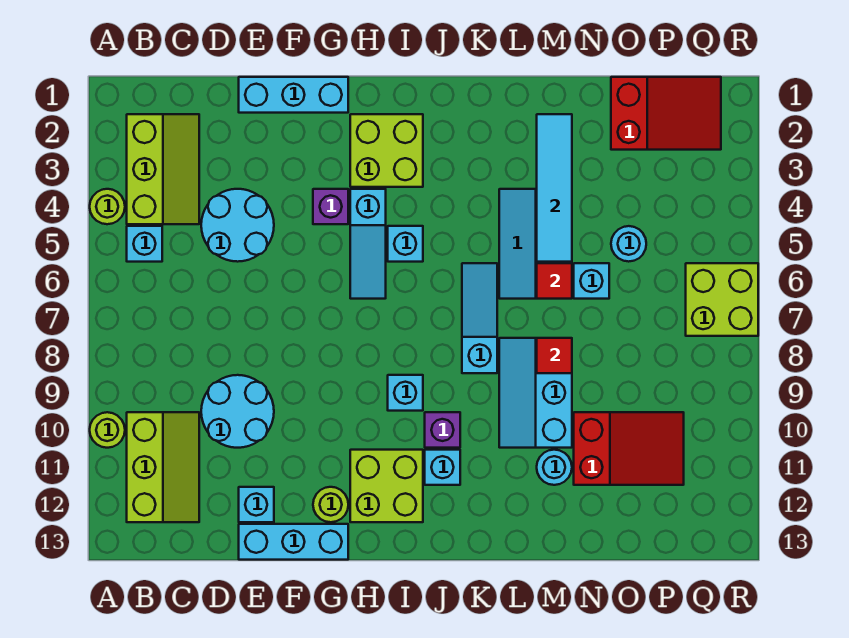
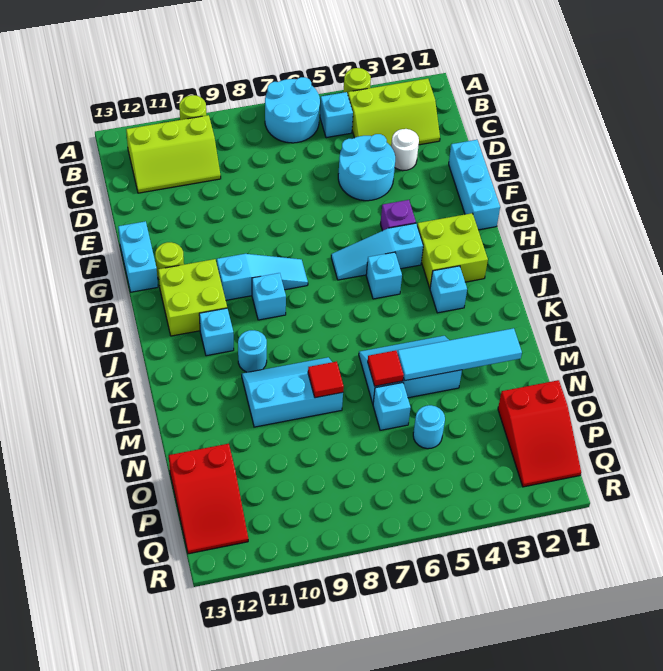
none -> white 1x1 round brick [391,129,419,171]
cyan 2x2 round brick [201,375,274,448] -> cyan 2x2 round brick moved to [265,77,320,143]
cyan 1x1 brick [239,487,274,522] -> cyan 1x1 brick moved to [430,266,467,313]
cyan 1x3 brick [239,524,348,560] -> cyan 1x2 brick [118,221,158,292]
purple 1x1 brick [425,412,460,448] -> none
cyan 1x3 slope [462,263,497,373] -> cyan 1x3 slope moved to [217,254,308,300]
cyan 1x1 round brick [537,450,572,485] -> cyan 1x1 round brick moved to [238,330,267,372]
red 2x3 slope [574,412,684,485] -> red 2x3 slope moved to [169,444,248,554]
lime 2x2 brick [686,263,758,336] -> none

